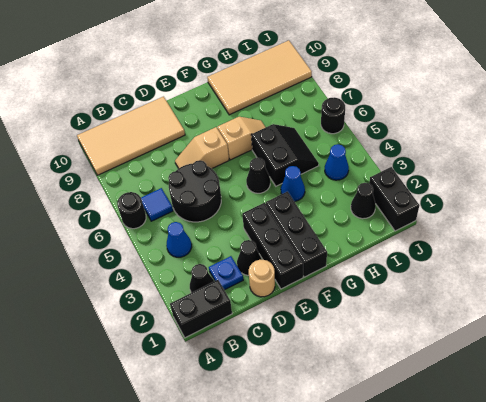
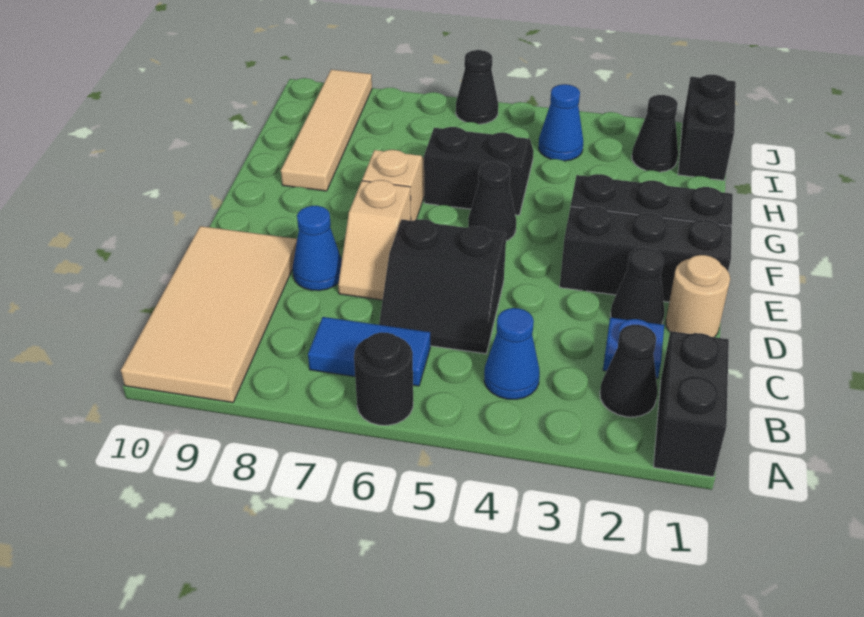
blue 1x1 tile [141,188,173,221] -> blue 1x2 tile [308,317,430,386]
black 2x2 round brick [168,160,221,222] -> black 2x2 slope [379,219,506,354]
blue 1x1 cone [281,166,305,202] -> blue 1x1 cone moved to [293,206,342,291]
tan 2x4 tile [207,40,312,115] -> tan 1x4 tile [281,70,372,191]
black 1x2 brick [369,167,420,231] -> black 1x2 brick turned to [678,75,736,180]
black 1x1 round brick [321,97,345,134] -> black 1x1 cone [456,50,498,124]

